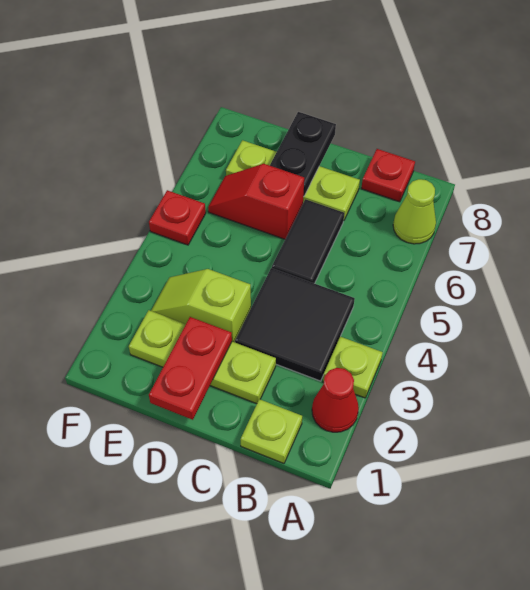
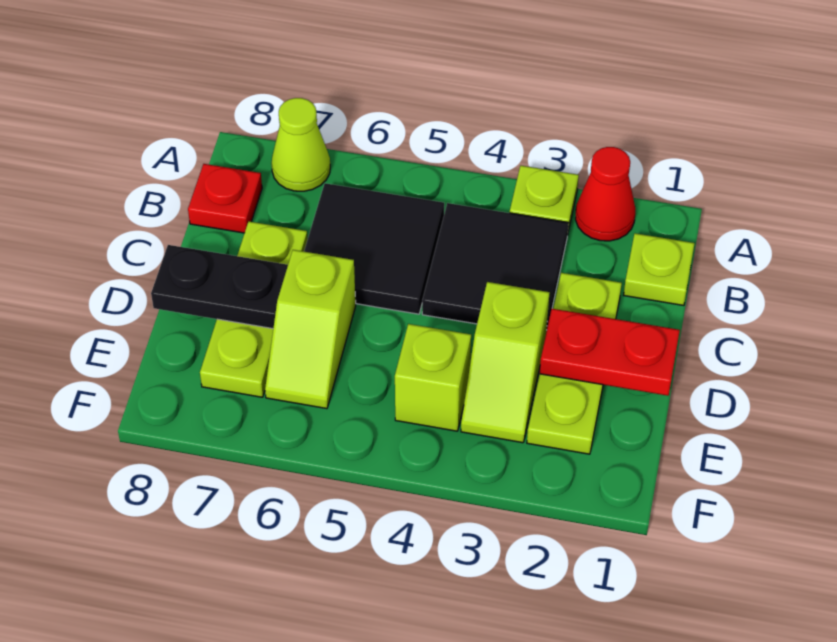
black 1x2 tile [272,199,344,284] -> black 2x2 tile [304,183,444,314]
red 1x2 slope [208,164,304,239] -> lime 1x2 slope [265,250,356,409]
none -> lime 1x1 brick [395,324,471,431]
red 1x1 plate [149,190,206,245] -> none

